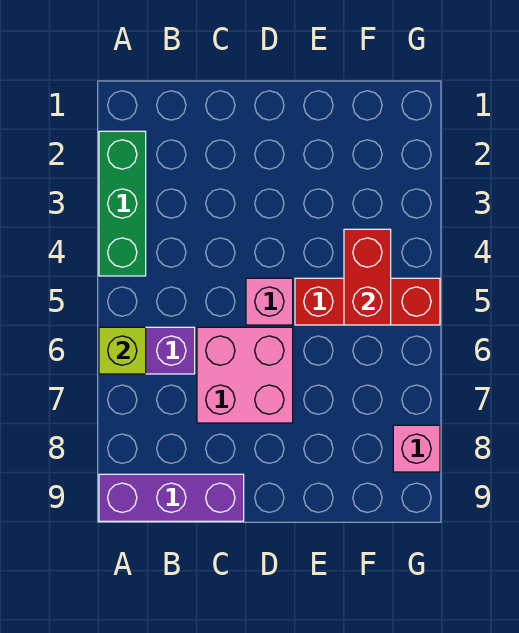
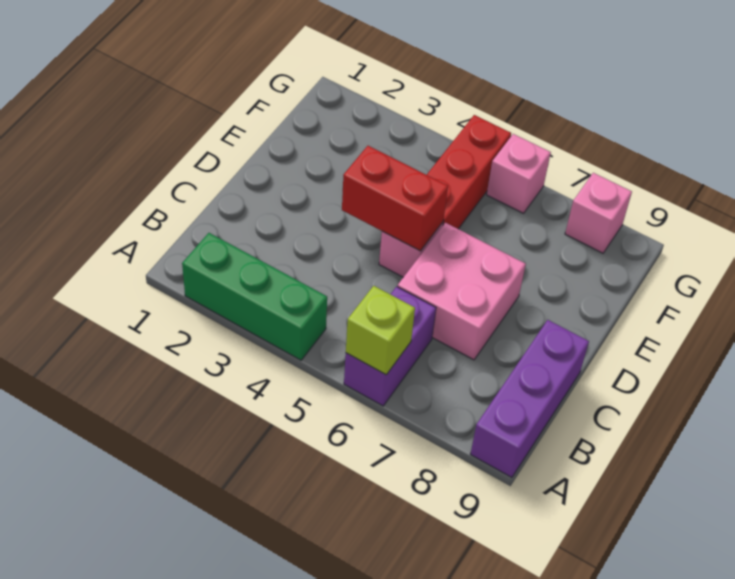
red 1x2 brick [344,229,391,325] -> red 1x2 brick moved to [342,146,448,251]
none -> pink 1x1 brick [487,134,551,213]

